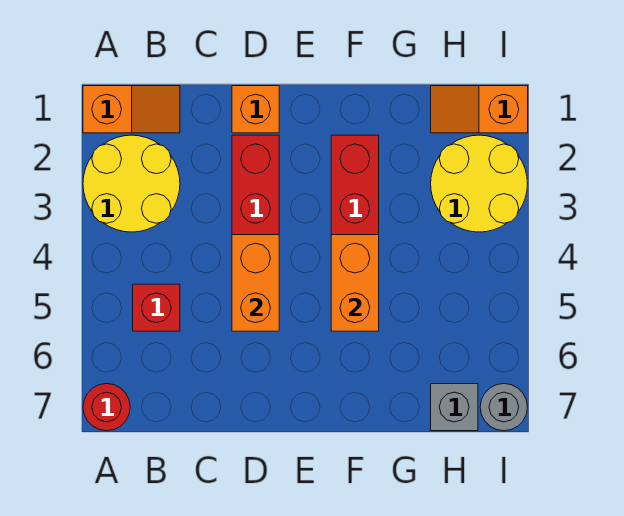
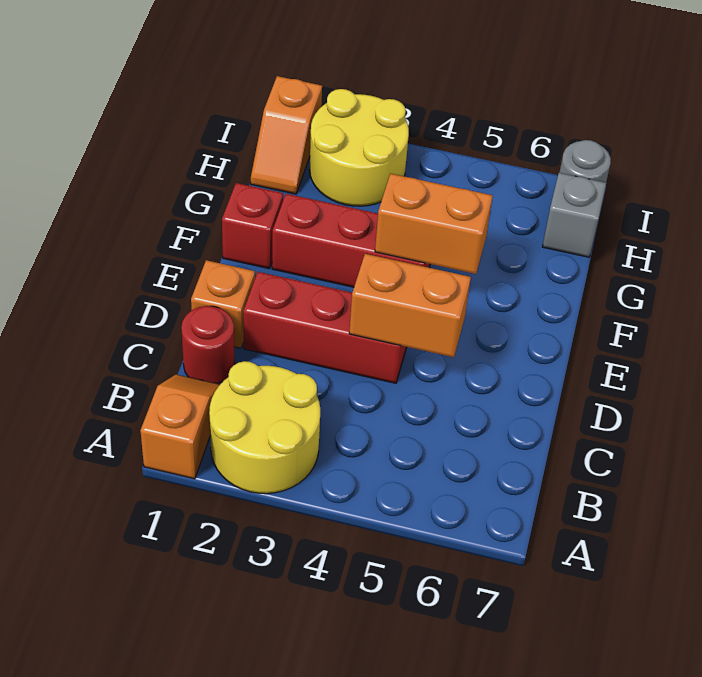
red 1x1 round brick [83,384,130,431] -> red 1x1 round brick moved to [181,306,235,384]
red 1x1 brick [133,284,180,331] -> red 1x1 brick moved to [222,183,283,269]

